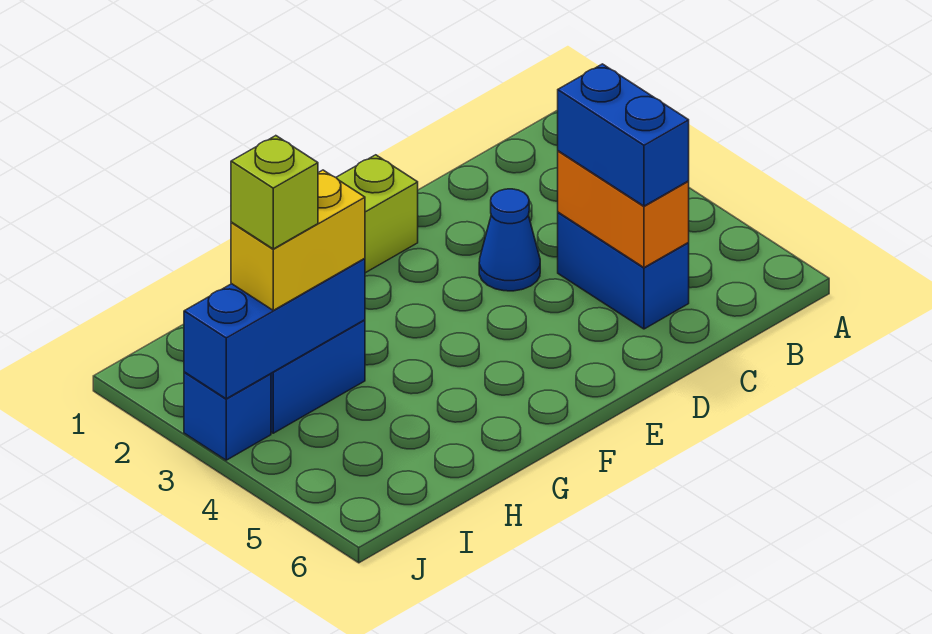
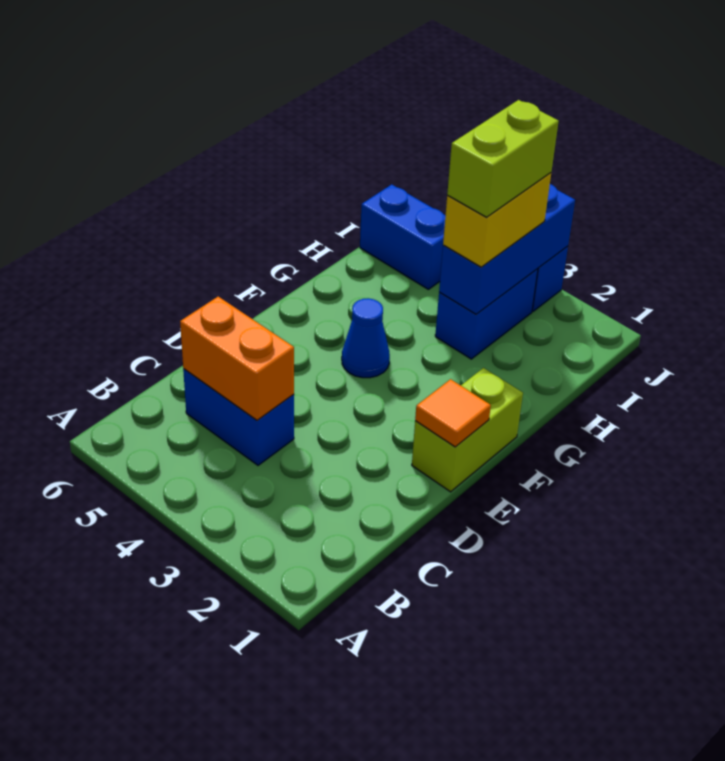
blue 1x2 brick [558,64,689,206] -> blue 1x2 brick moved to [360,184,446,290]
blue 1x1 cone [479,189,540,291] -> blue 1x1 cone moved to [342,298,390,378]
none -> orange 1x1 tile [415,379,491,447]
lime 1x1 brick [231,136,318,249] -> lime 1x2 brick [447,100,559,217]

